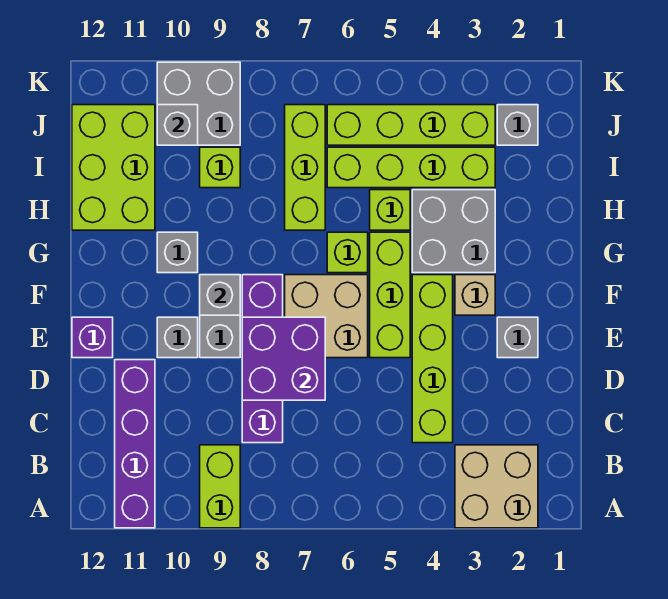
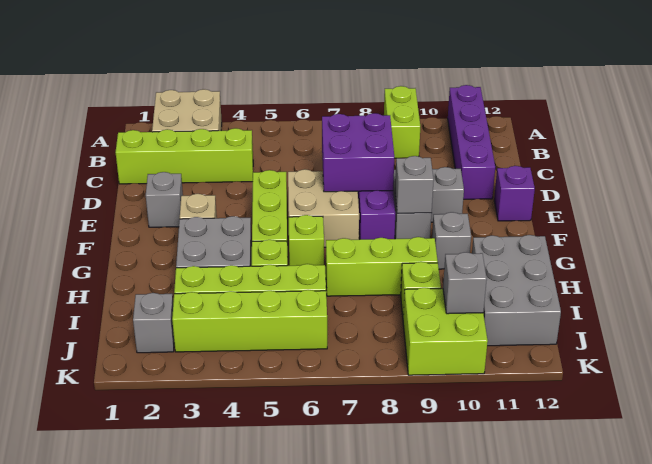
lime 1x4 brick [412,275,453,443] -> lime 1x4 brick turned to [116,128,253,184]
lime 1x3 brick [285,105,325,230] -> lime 1x3 brick turned to [326,237,438,296]
lime 2x3 brick [72,105,155,230] -> grey 2x3 brick [472,235,561,346]
grey 2x2 brick [157,62,240,145] -> lime 2x2 brick [403,288,488,375]

